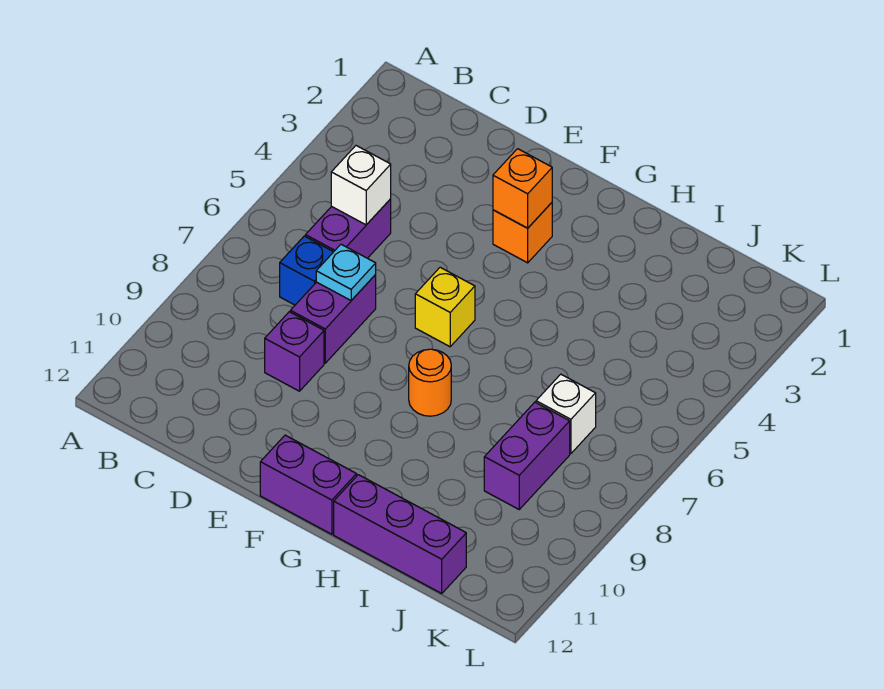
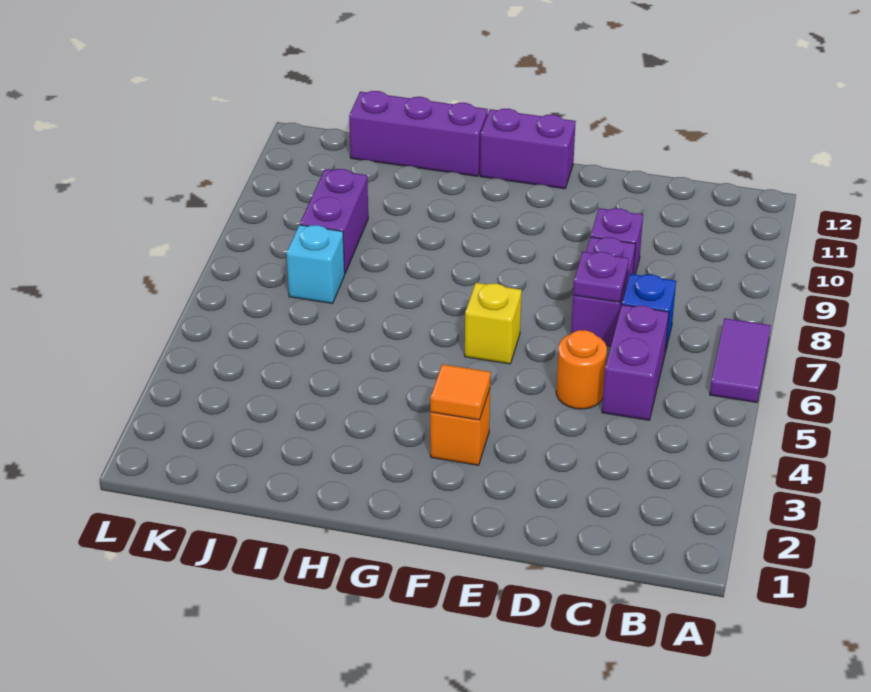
none -> purple 1x2 tile [710,318,771,402]
white 1x1 brick [331,146,391,225] -> none
cyan 1x1 plate [316,244,376,300] -> purple 1x1 plate [573,251,629,302]
orange 1x1 brick [493,149,552,228] -> orange 1x1 tile [430,364,491,420]
orange 1x1 round brick [409,349,451,416] -> orange 1x1 round brick moved to [556,330,607,409]
white 1x1 brick [536,374,596,454] -> cyan 1x1 brick [286,225,345,303]

